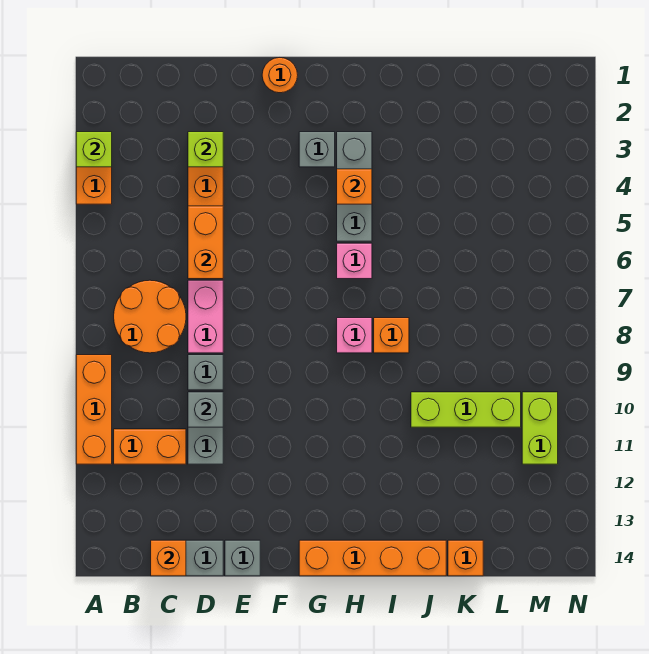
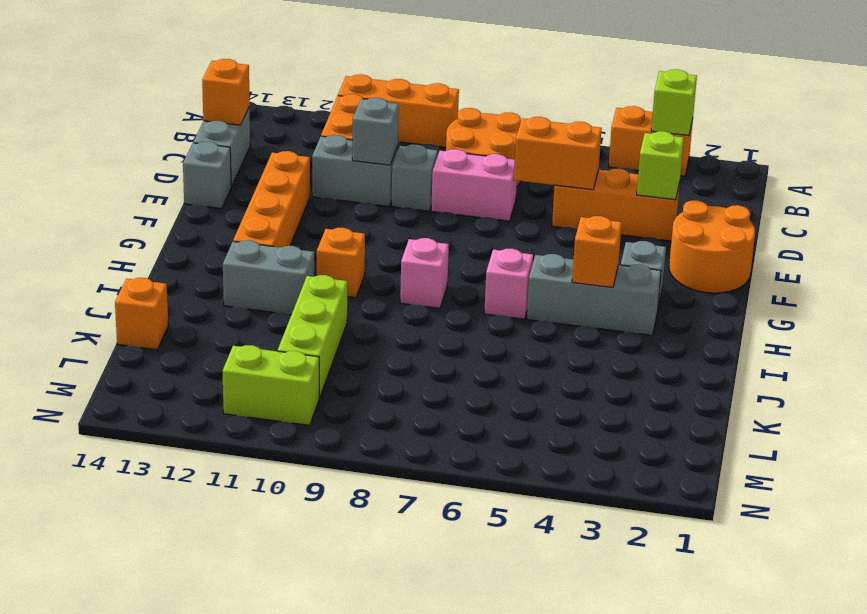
orange 1x1 round brick [262,58,298,93] -> orange 2x2 round brick [669,200,755,293]
orange 1x4 brick [299,540,446,576] -> orange 1x4 brick moved to [233,151,310,247]
orange 1x1 brick [374,318,409,353] -> orange 1x1 brick moved to [317,228,365,298]
none -> grey 1x2 brick [223,240,314,315]

